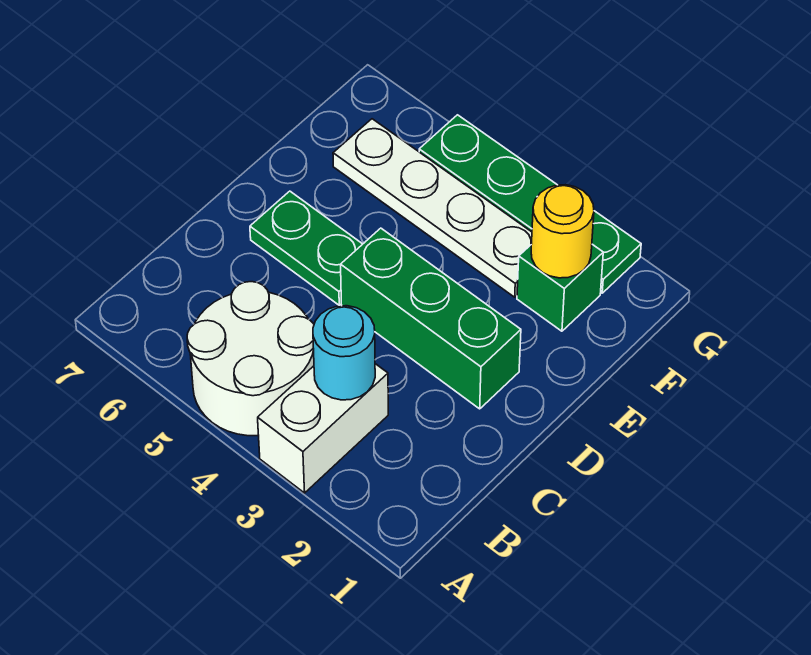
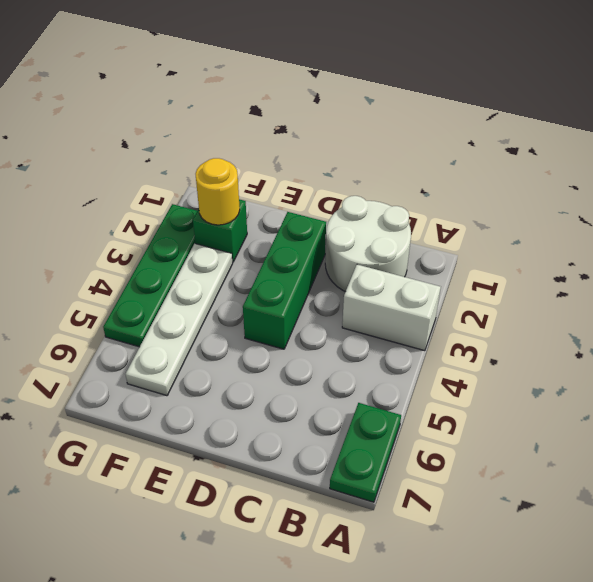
white 2x2 round brick [187,282,314,436] -> white 2x2 round brick moved to [325,196,411,292]
cyan 1x1 round brick [313,306,375,400] -> none
green 1x2 plate [250,191,362,305] -> green 1x2 plate moved to [330,403,401,502]

